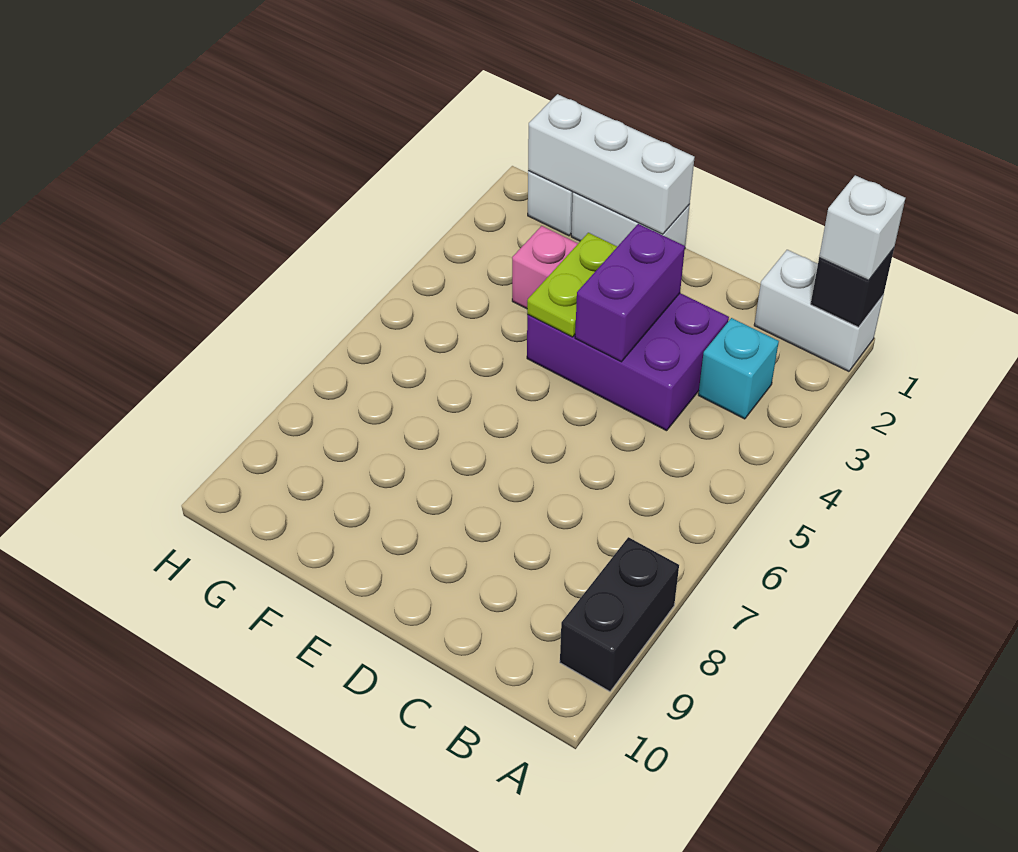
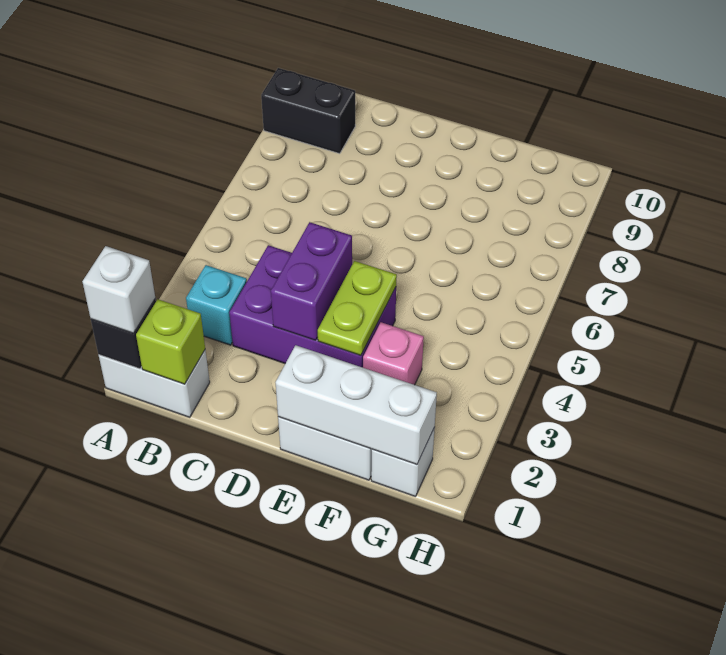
black 1x2 brick [560,537,679,691] -> black 1x2 brick turned to [261,68,355,154]
none -> lime 1x1 brick [136,299,205,384]

